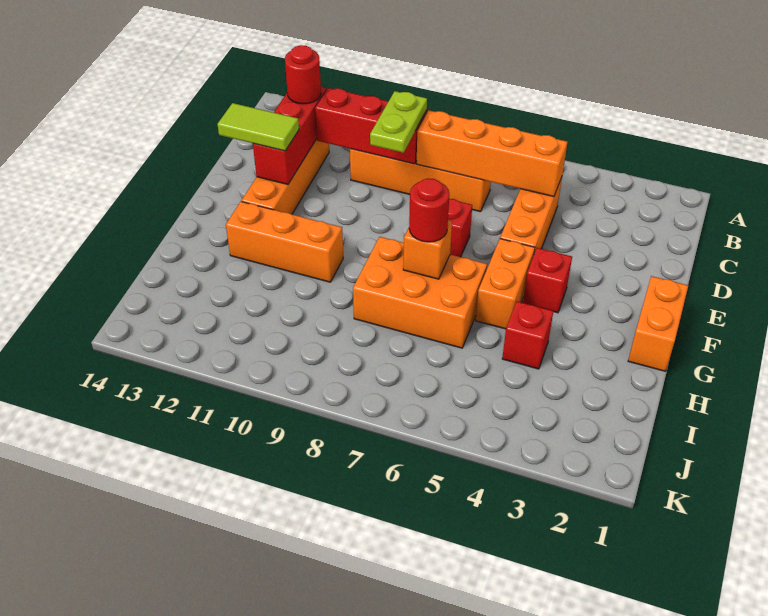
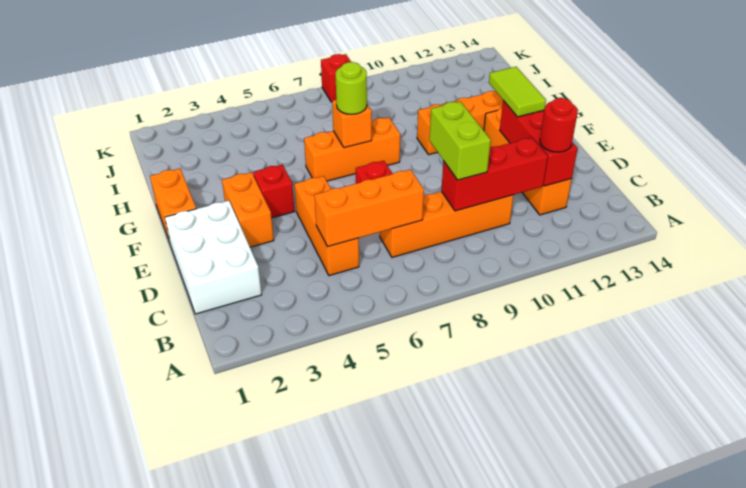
none -> white 2x3 brick [165,201,262,314]
orange 1x4 brick [417,110,567,197] -> orange 1x3 brick [315,169,424,247]
lime 1x2 plate [370,91,427,153] -> lime 1x2 brick [429,101,491,180]
lime 1x2 tile [217,103,299,151] -> lime 1x2 tile turned to [489,67,546,117]
orange 1x2 brick [476,239,535,329] -> orange 1x2 brick moved to [222,172,274,247]
orange 2x3 brick [353,237,487,348] -> orange 1x3 brick [304,117,400,181]
red 1x1 round brick [409,178,449,242] -> lime 1x1 round brick [336,62,367,114]
red 1x1 brick [502,301,553,369] -> red 1x1 brick moved to [321,54,351,102]

